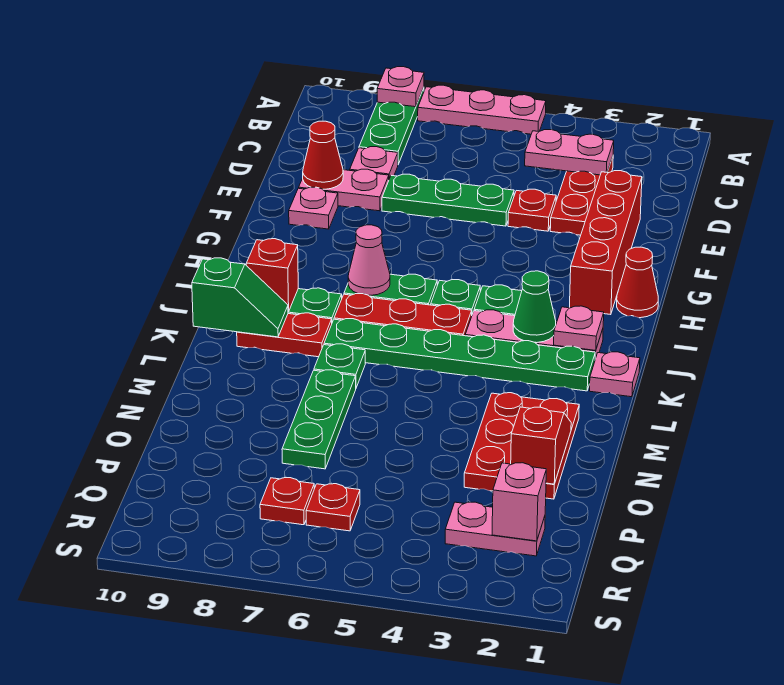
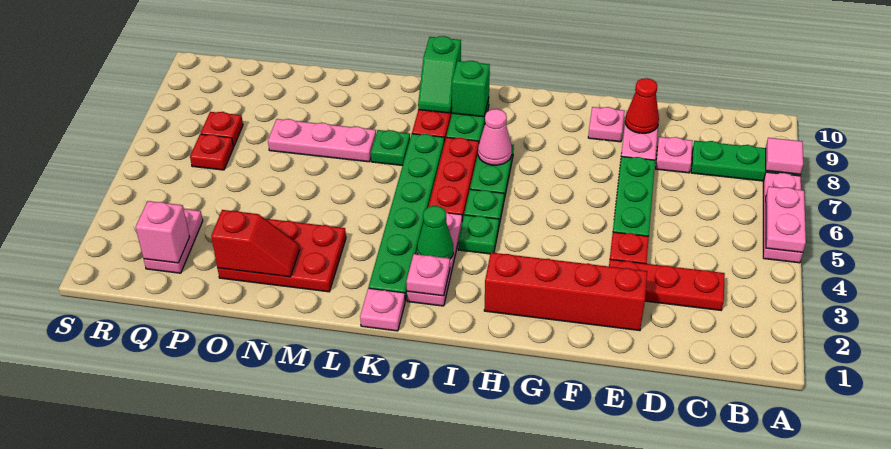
pink 1x1 plate [377,67,424,107] -> pink 1x1 tile [766,138,803,174]
pink 1x2 plate [525,130,614,175] -> pink 1x2 plate moved to [766,187,806,252]
red 1x1 cone [617,247,658,318] -> none
red 1x1 brick [246,239,298,312] -> green 1x1 brick [452,61,490,117]
green 1x3 plate [282,370,356,469] -> pink 1x3 plate [268,119,376,162]

